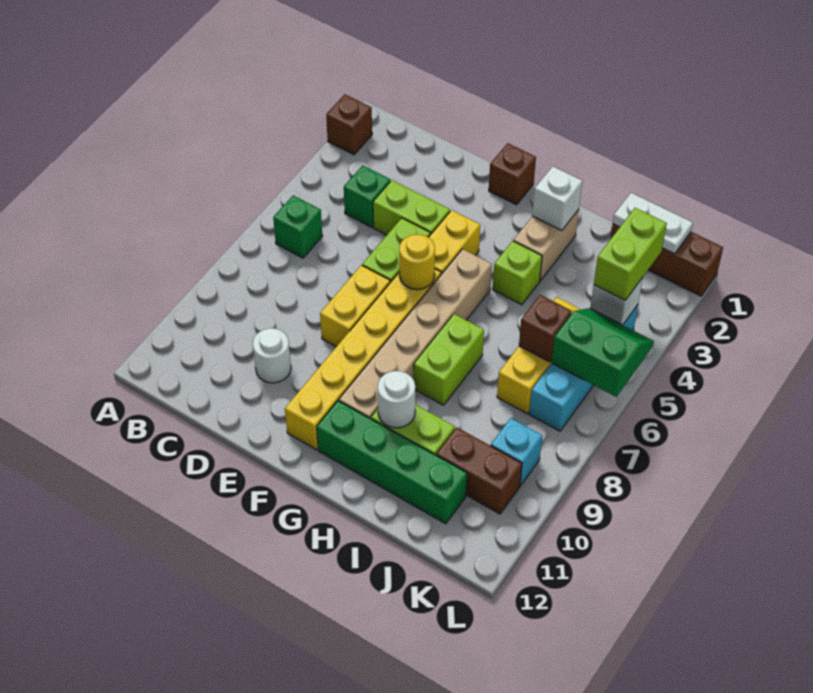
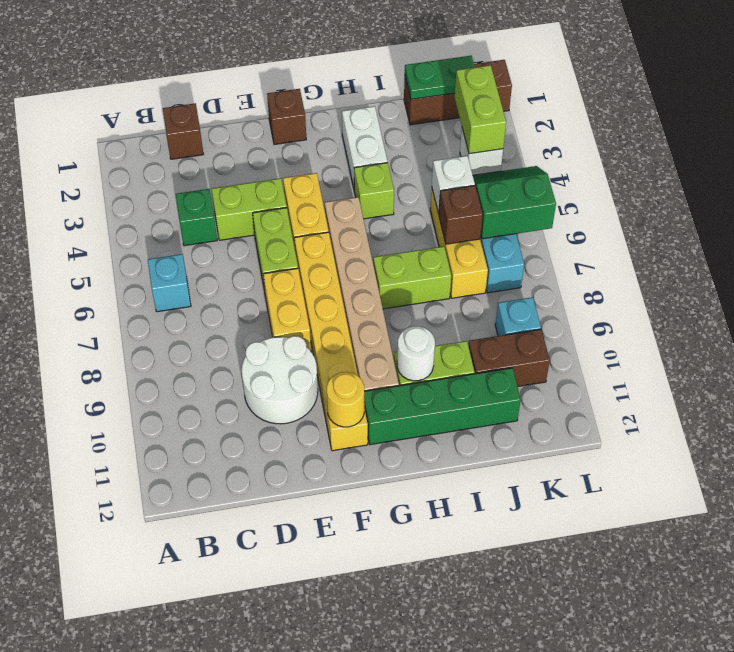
brown 1x1 brick [326,94,372,155] -> brown 1x1 brick moved to [163,103,203,159]
green 1x1 brick [273,195,322,258] -> cyan 1x1 brick [148,254,191,312]
white 1x1 round brick [253,328,291,383] -> white 2x2 round brick [242,336,318,424]
yellow 1x1 round brick [399,234,435,290] -> yellow 1x1 round brick moved to [327,372,364,427]
tan 1x2 brick [513,209,579,281] -> white 1x2 brick [342,106,387,188]
white 1x1 brick [532,166,582,231] -> white 1x1 brick moved to [432,156,475,214]
lime 1x2 brick [414,314,484,405] -> lime 1x2 brick turned to [373,246,451,309]
white 1x2 plate [613,193,693,254] -> green 1x2 plate [405,56,475,99]

